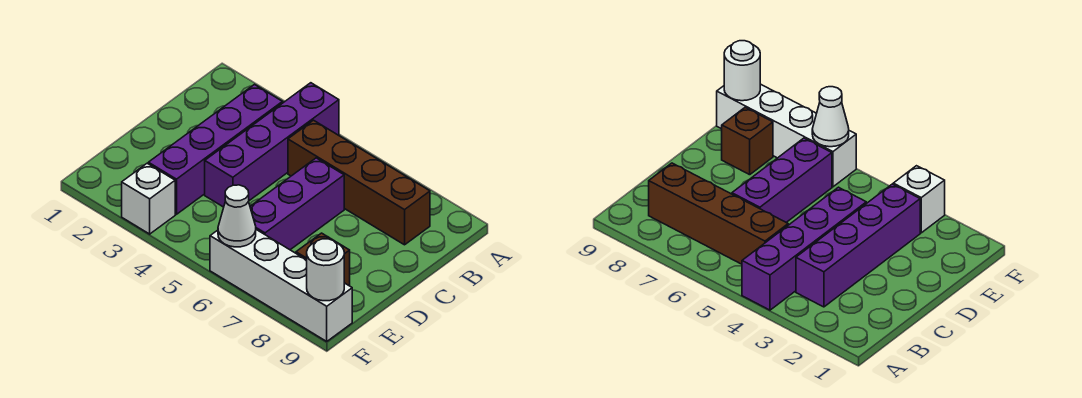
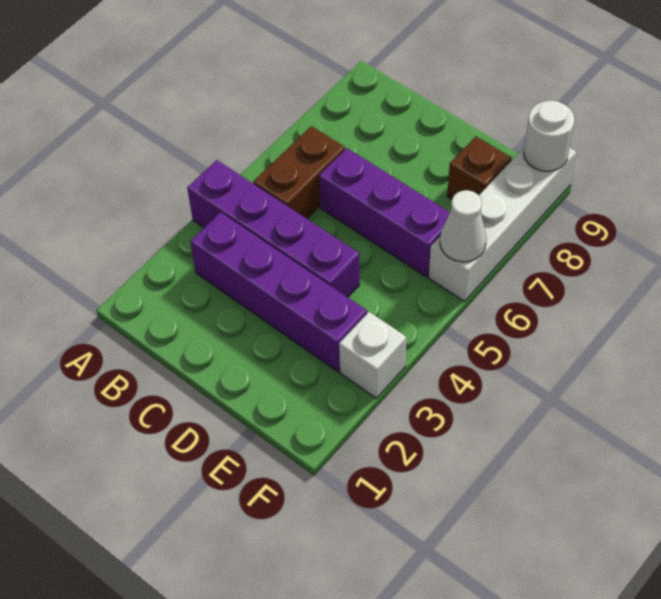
brown 1x4 brick [288,120,430,245] -> brown 1x2 brick [253,126,345,219]

